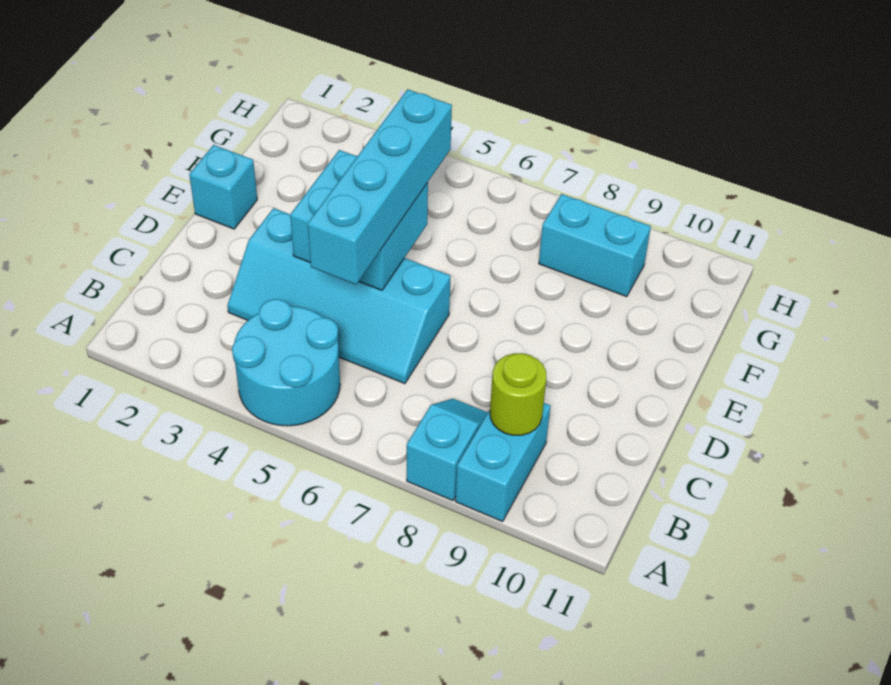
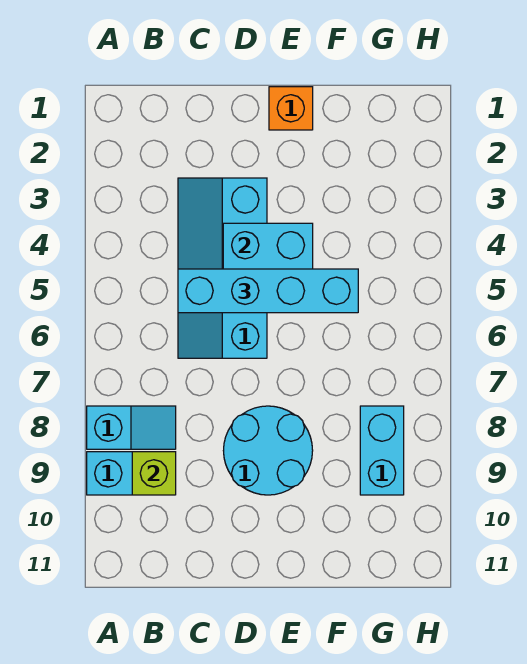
cyan 2x2 round brick [232,299,340,426] -> cyan 2x2 round brick moved to [223,406,313,495]
lime 1x1 round brick [490,353,547,435] -> lime 1x1 brick [132,452,176,495]
cyan 1x1 brick [189,145,257,229] -> orange 1x1 brick [269,87,313,130]

